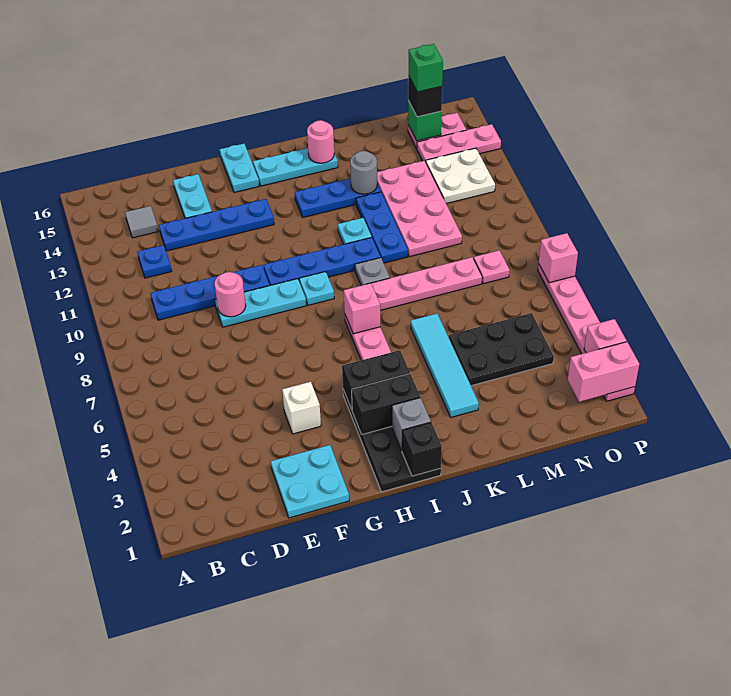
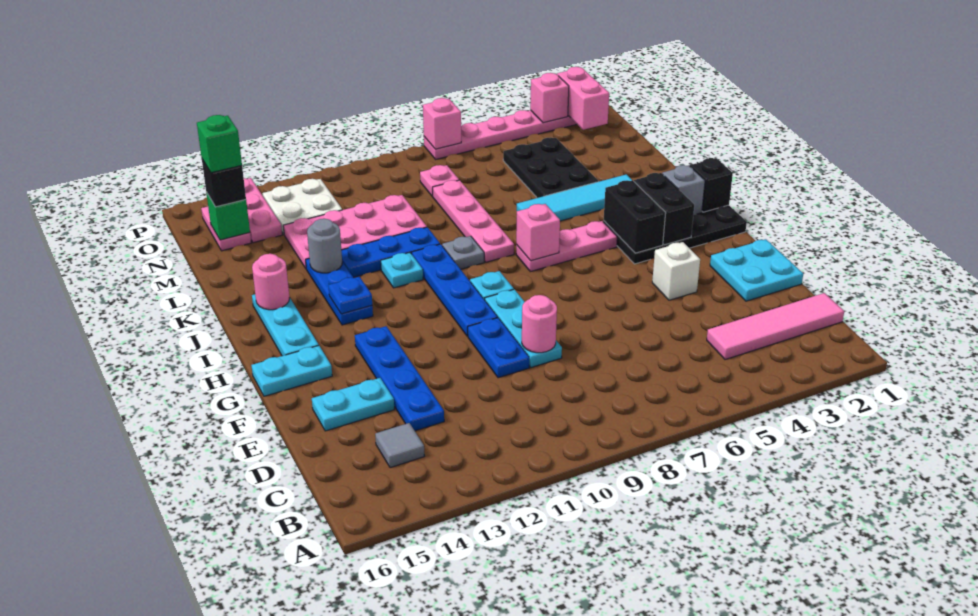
none -> pink 1x4 tile [707,293,844,360]
blue 1x4 plate [150,265,270,320] -> blue 1x2 plate [468,318,529,378]
blue 1x1 plate [138,245,171,278] -> blue 1x1 plate moved to [328,277,372,314]

